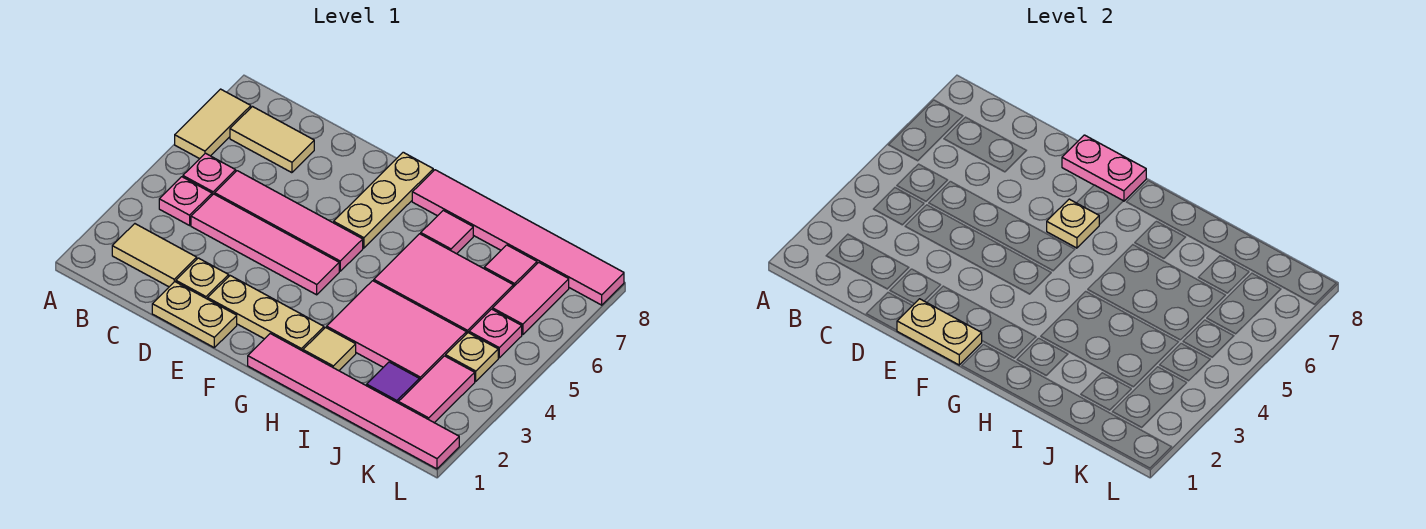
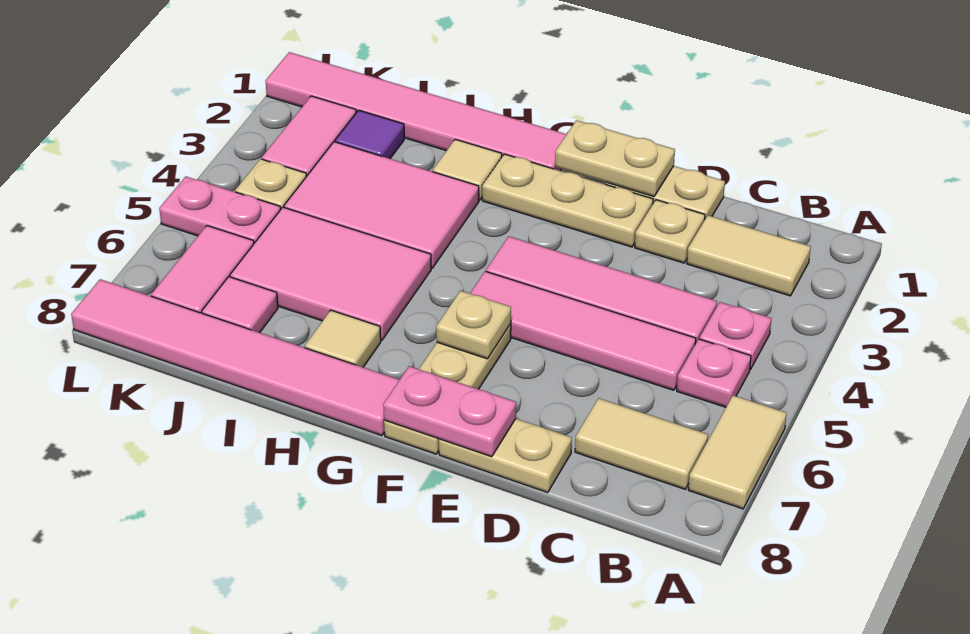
none -> tan 1x2 plate [439,419,572,493]
pink 1x1 tile [421,210,473,254] -> tan 1x1 tile [305,310,381,367]
pink 1x1 plate [469,309,522,358] -> pink 1x2 plate [159,177,281,243]

